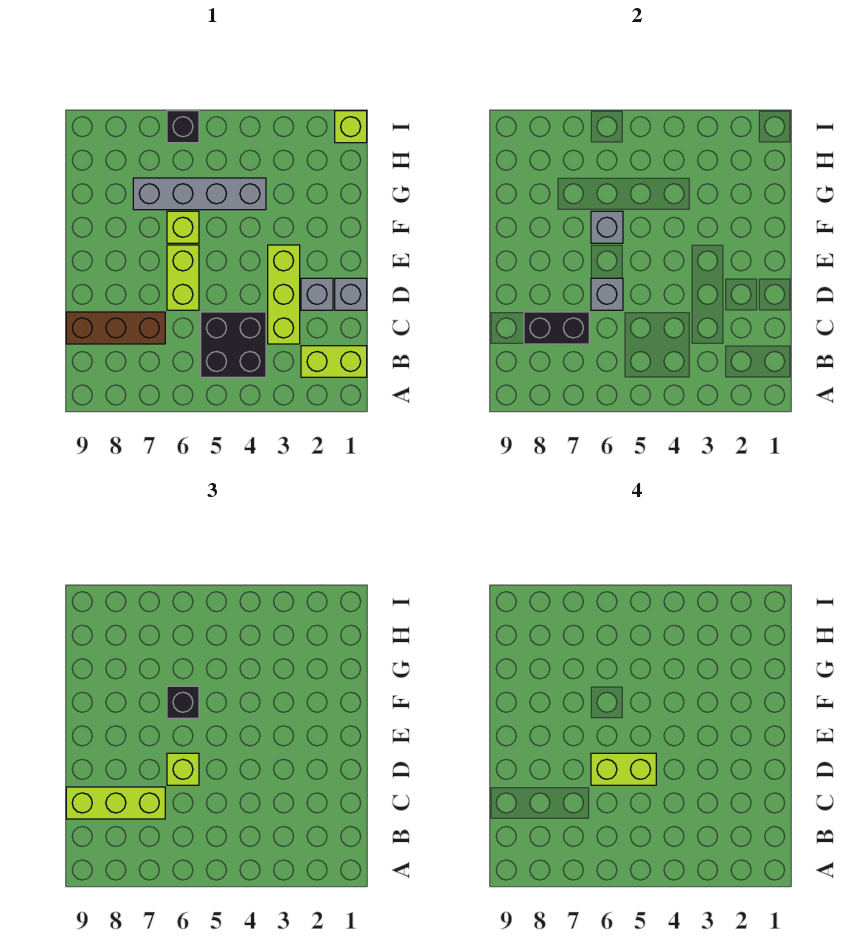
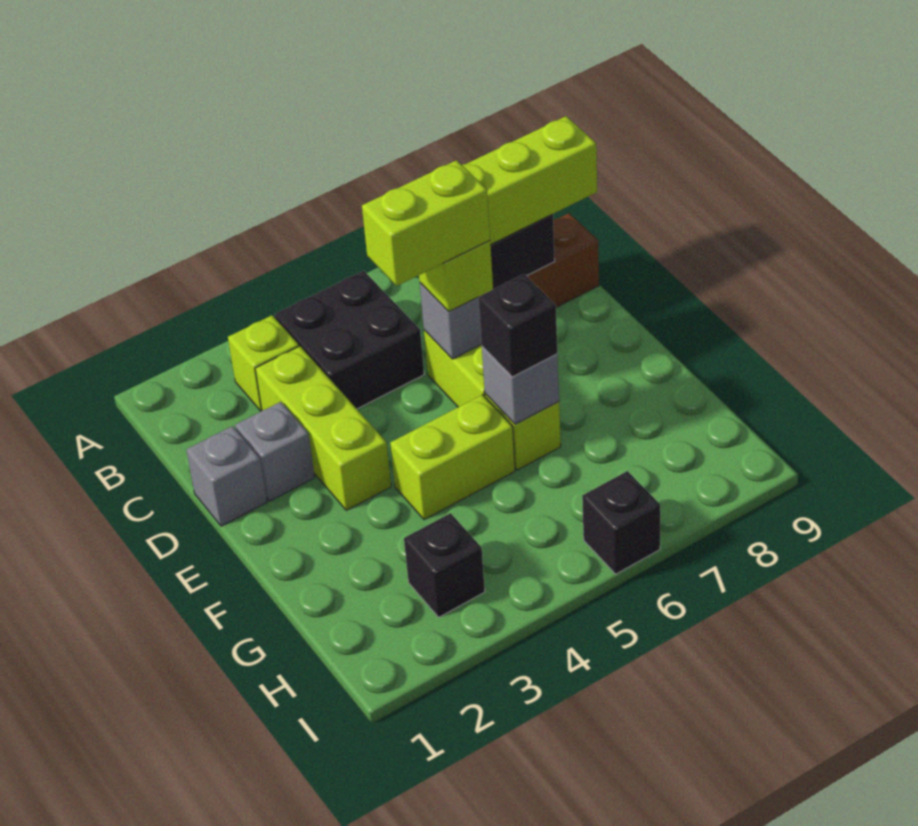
lime 1x2 brick [301,346,367,377] -> lime 1x2 brick moved to [390,395,515,520]
grey 1x4 brick [133,178,266,210] -> none
none -> black 1x1 brick [404,513,485,617]
lime 1x1 brick [335,111,367,143] -> lime 1x1 brick moved to [228,315,299,411]

